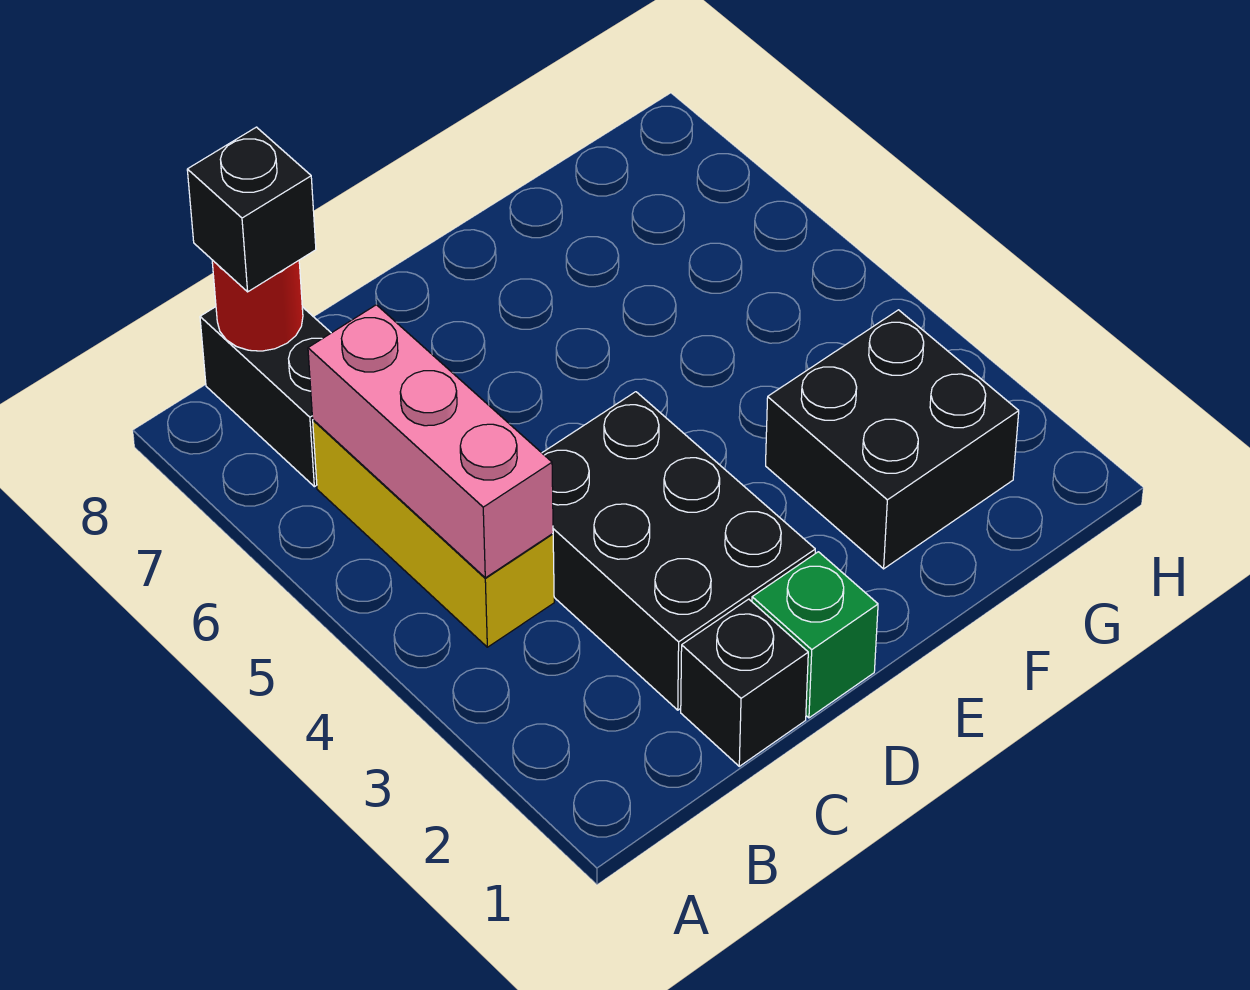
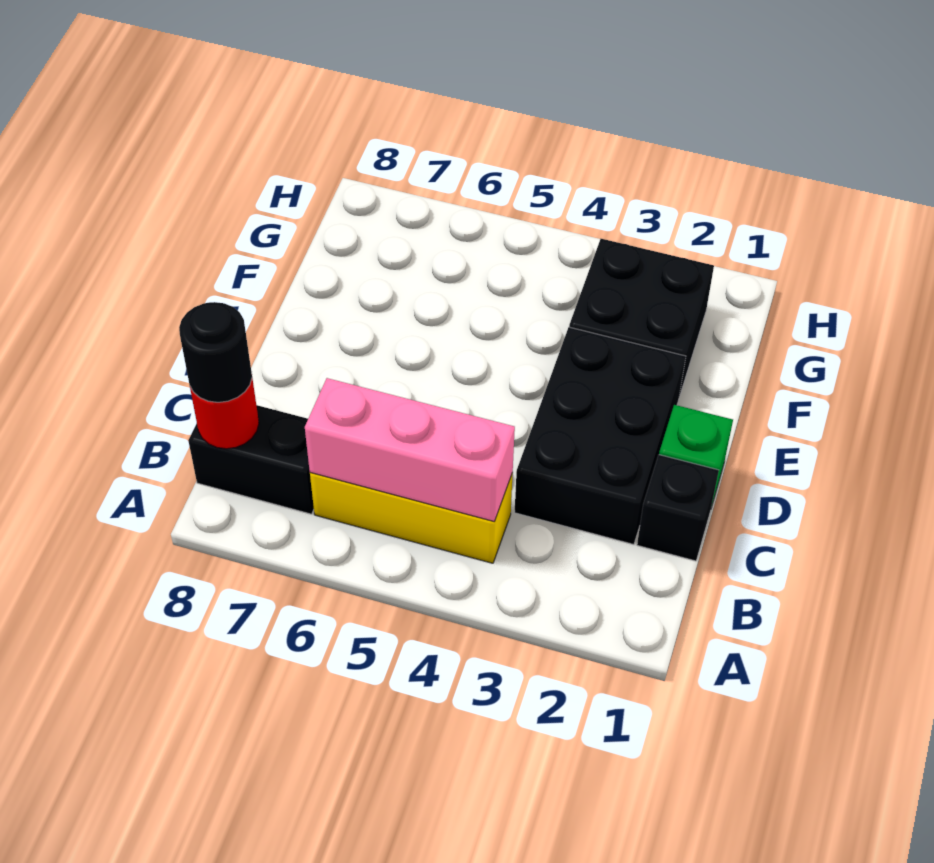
black 1x1 brick [187,127,316,292] -> black 1x1 round brick [179,302,252,402]
black 2x3 brick [542,392,815,710] -> black 2x3 brick turned to [515,327,686,544]

